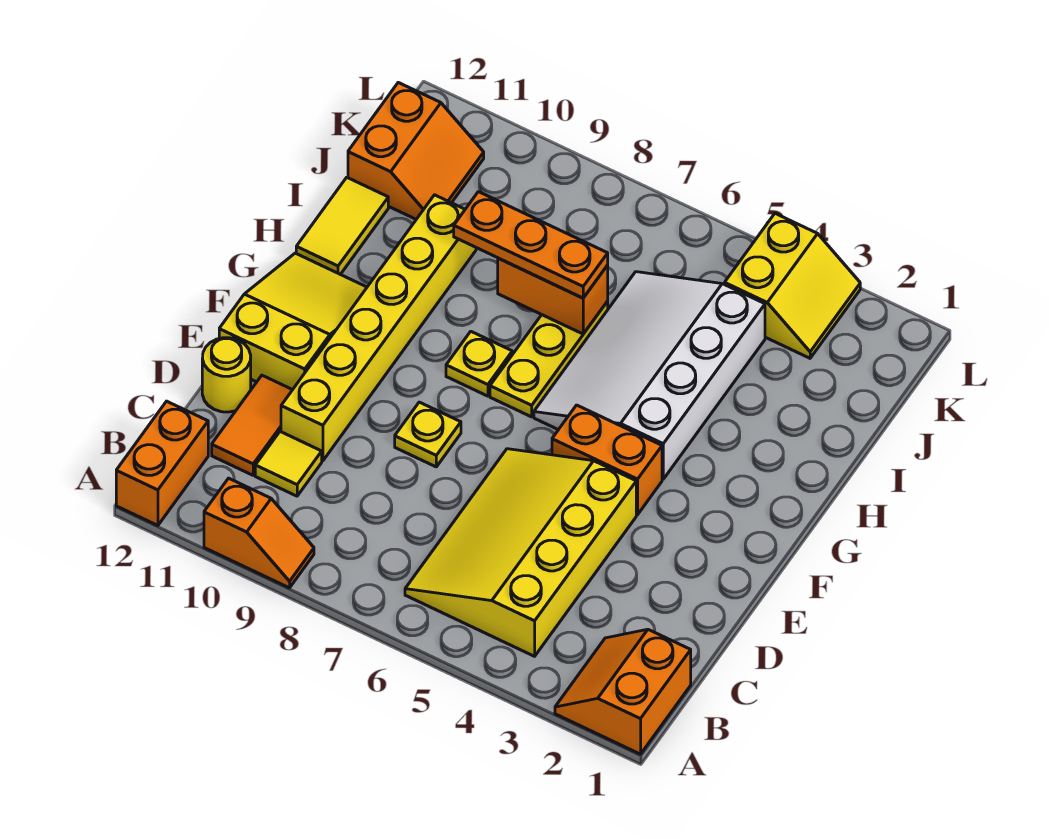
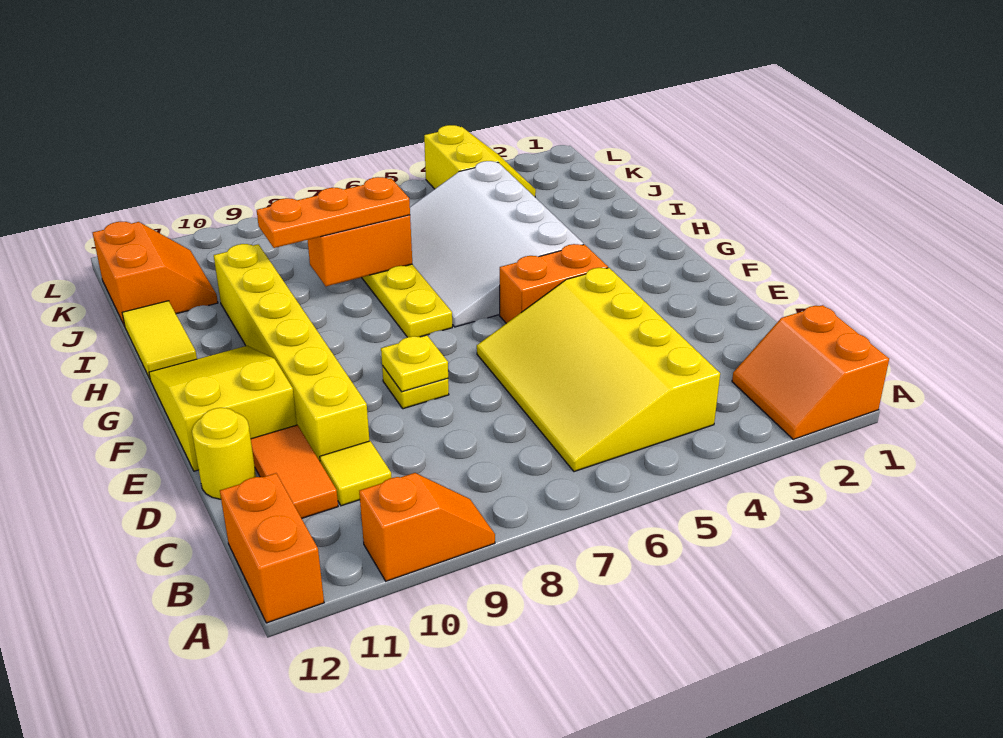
yellow 1x1 plate [446,331,512,396] -> yellow 1x1 plate moved to [381,335,448,392]

